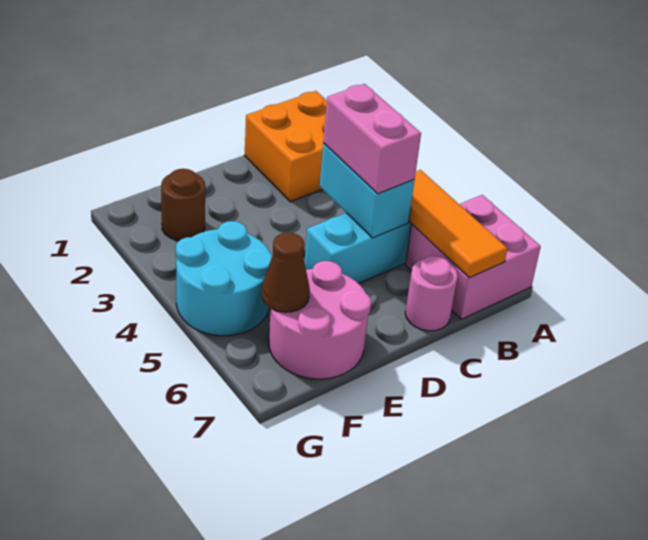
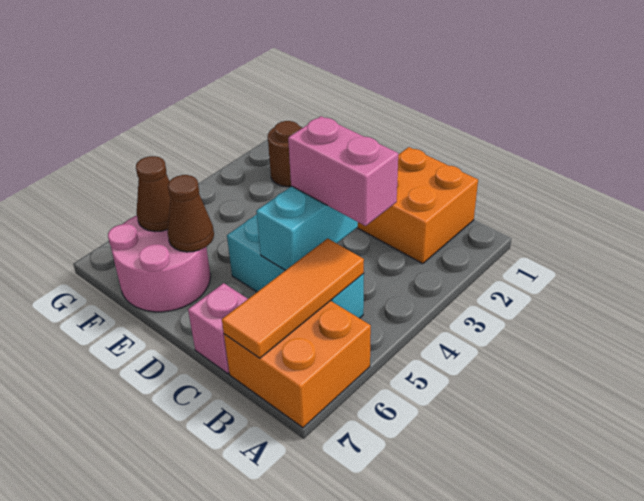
pink 2x2 brick [406,195,541,319] -> orange 2x2 brick [224,301,371,428]
pink 1x2 brick [323,84,421,194] -> pink 1x2 brick turned to [288,116,398,226]
pink 1x1 round brick [405,256,458,331] -> pink 1x1 brick [188,283,248,374]
none -> brown 1x1 cone [168,175,214,252]
cyan 2x2 round brick [176,221,272,336] -> none

